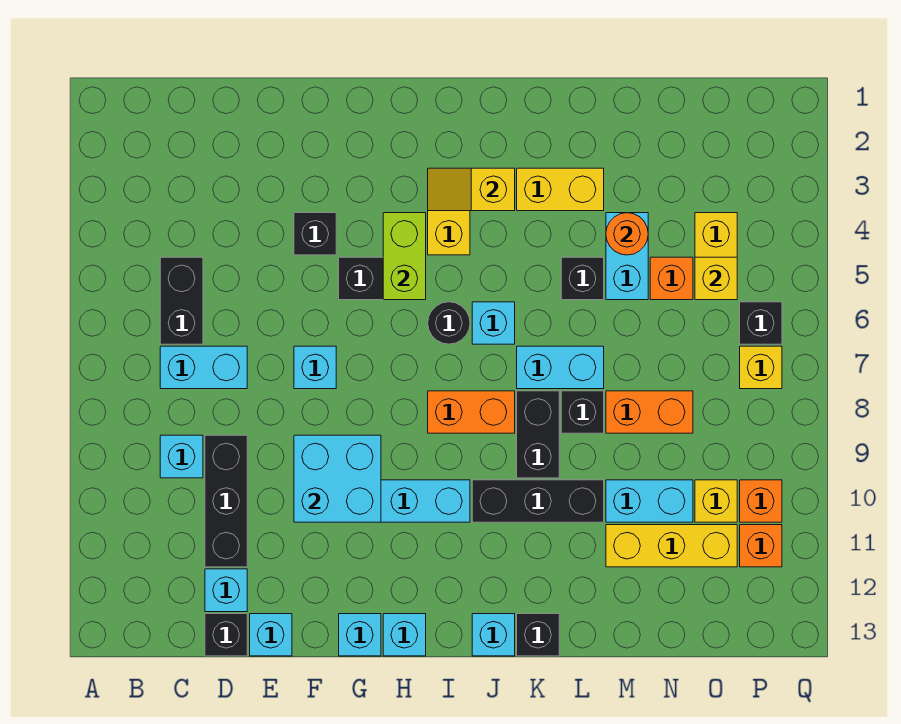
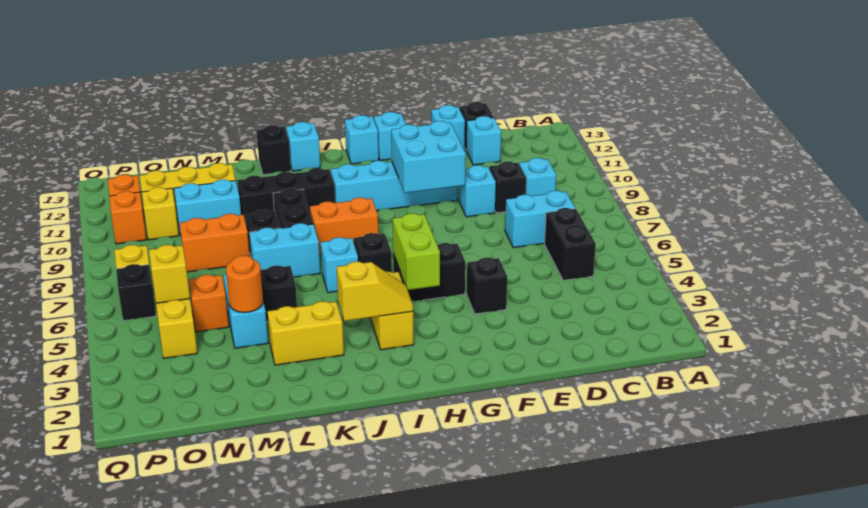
black 1x3 brick [205,435,247,567] -> black 1x1 brick [489,162,526,213]
cyan 1x1 brick [294,346,336,389] -> cyan 1x1 brick moved to [459,165,496,217]
black 1x1 round brick [428,302,470,344] -> black 1x1 brick [354,233,392,272]

